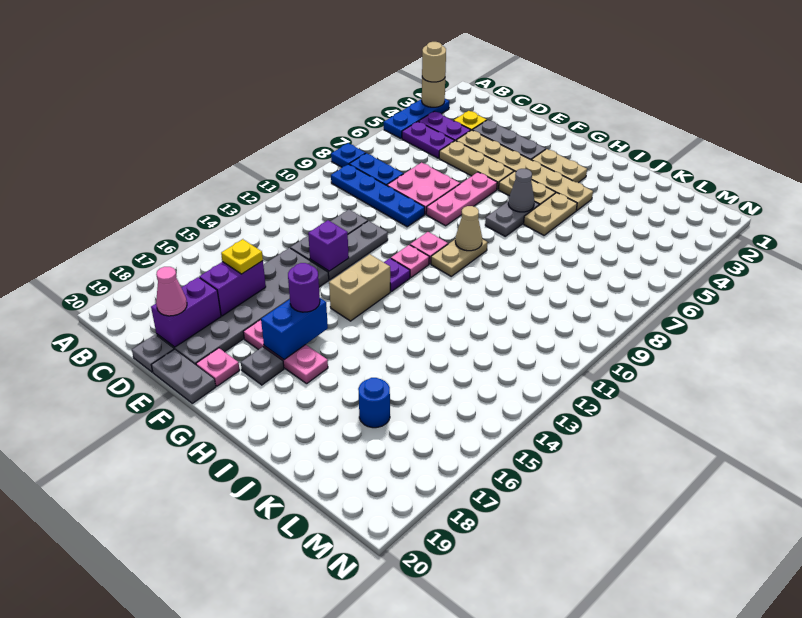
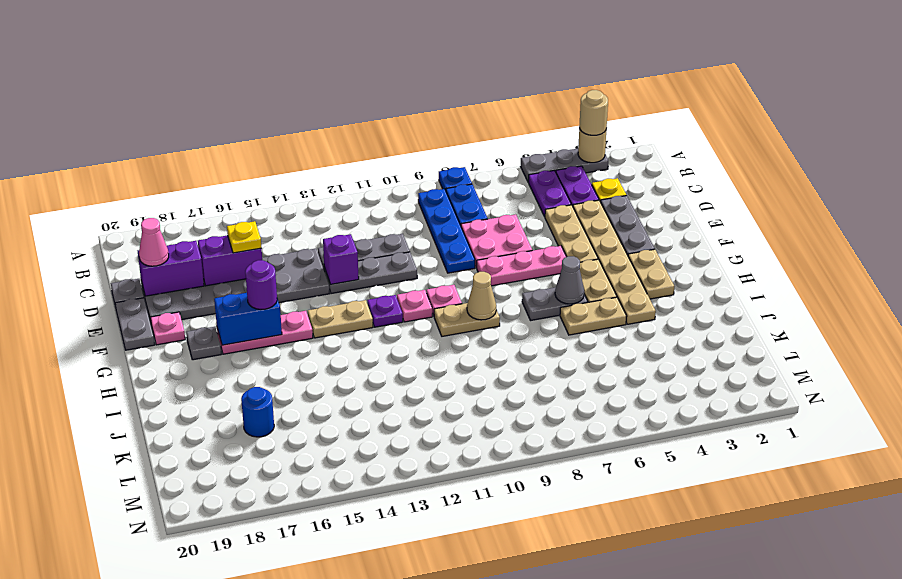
blue 1x3 plate [384,99,449,139] -> grey 1x3 plate [520,149,608,183]
pink 1x3 plate [243,320,328,384] -> pink 1x3 plate turned to [217,311,313,354]
tan 1x2 brick [329,254,390,321] -> tan 1x2 plate [308,300,373,338]

